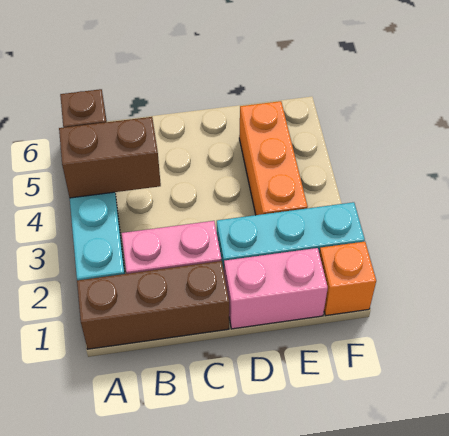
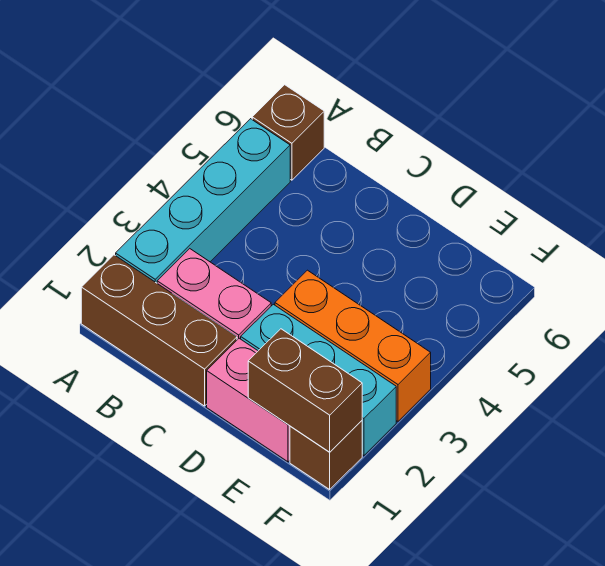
brown 1x2 brick [59,117,161,198] -> brown 1x2 brick moved to [248,329,362,452]
orange 1x3 brick [239,101,308,215] -> orange 1x3 brick turned to [275,270,431,421]
orange 1x1 brick [319,242,376,316] -> brown 1x1 brick [290,421,362,489]

